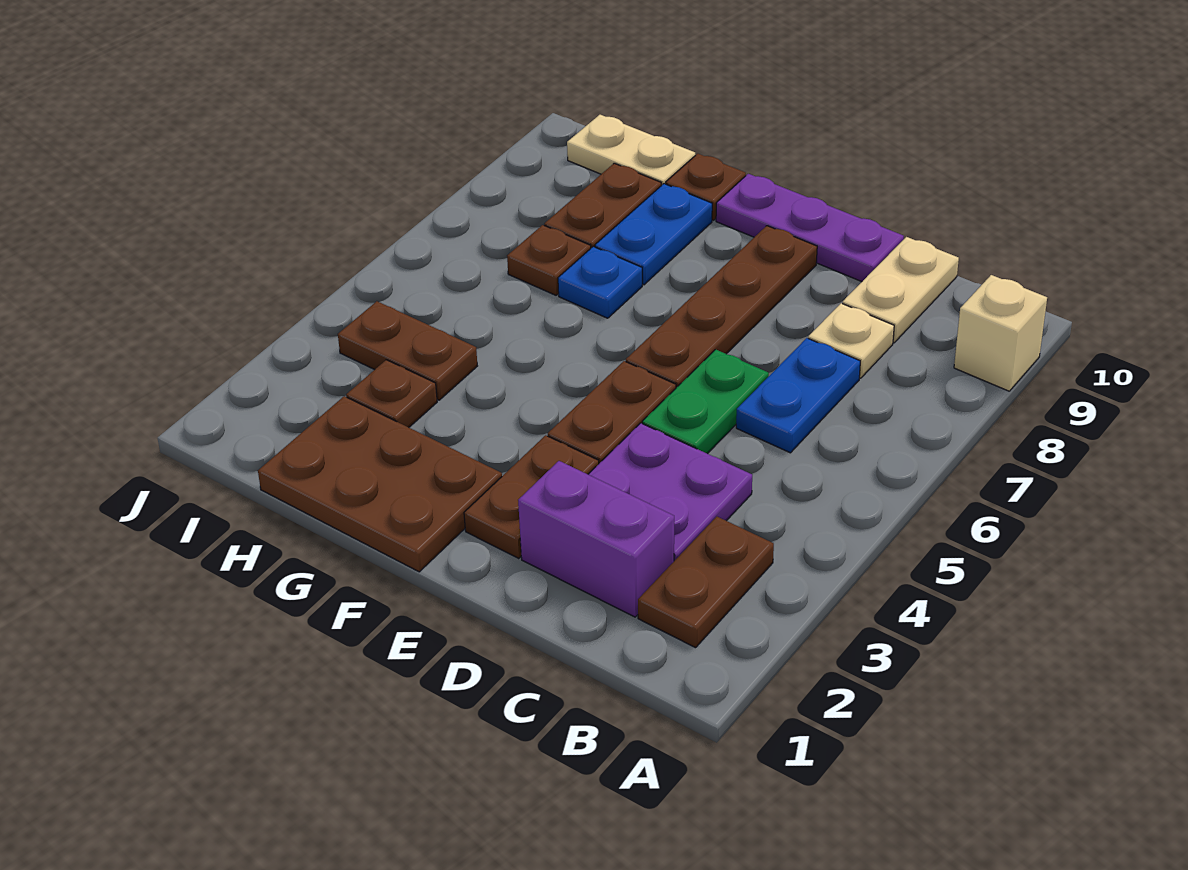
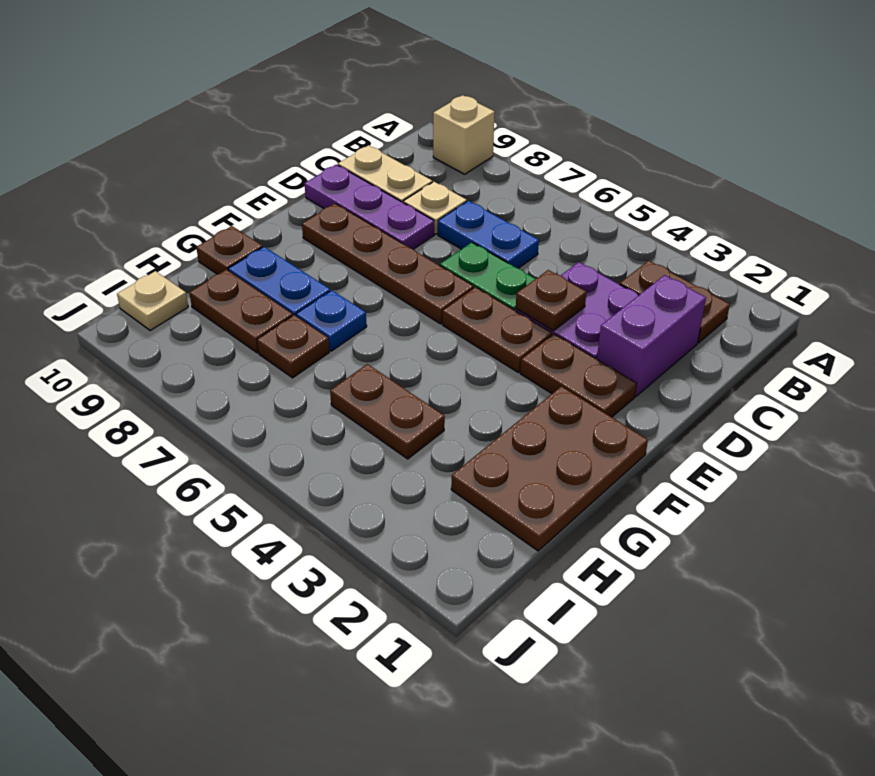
purple 1x3 plate [716,174,904,282] -> purple 1x3 plate turned to [304,164,434,249]
brown 1x1 plate [346,360,437,427] -> brown 1x1 plate moved to [516,270,586,331]
brown 1x2 plate [338,301,477,400] -> brown 1x2 plate turned to [330,364,445,459]
tan 1x2 plate [567,115,695,186] -> tan 1x1 plate [117,271,188,331]

